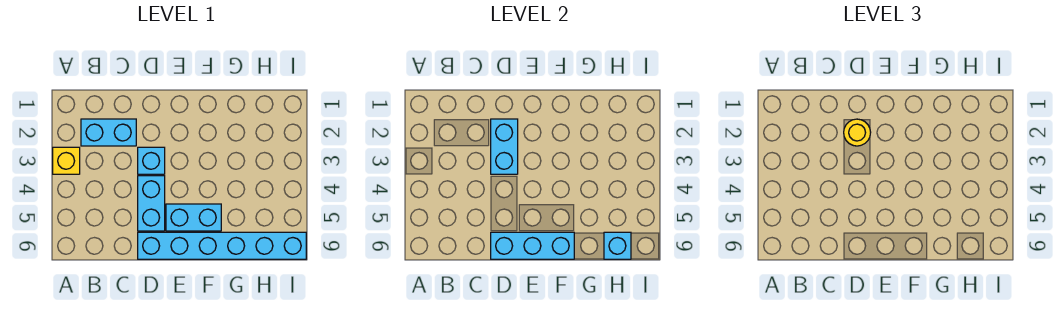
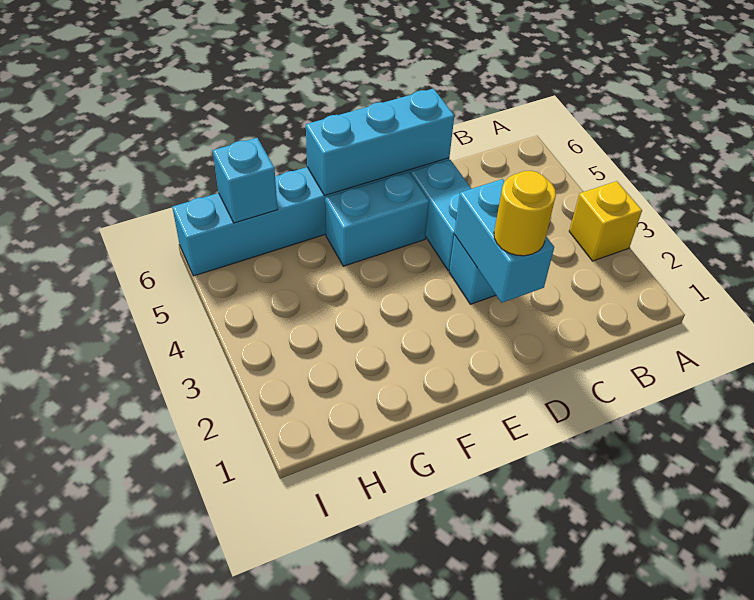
cyan 1x2 brick [81,119,136,146] -> none

